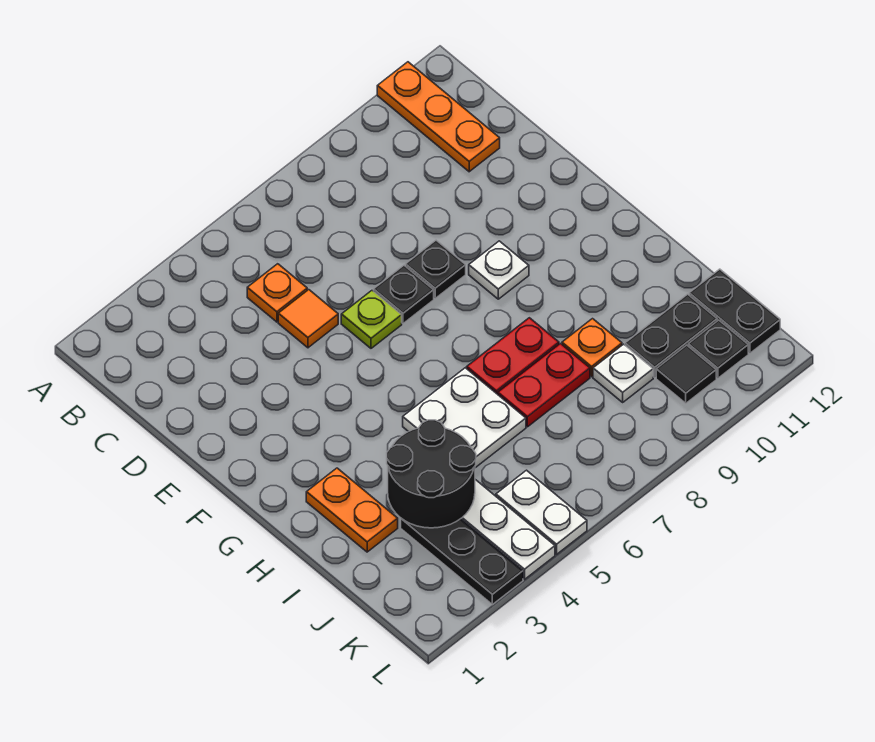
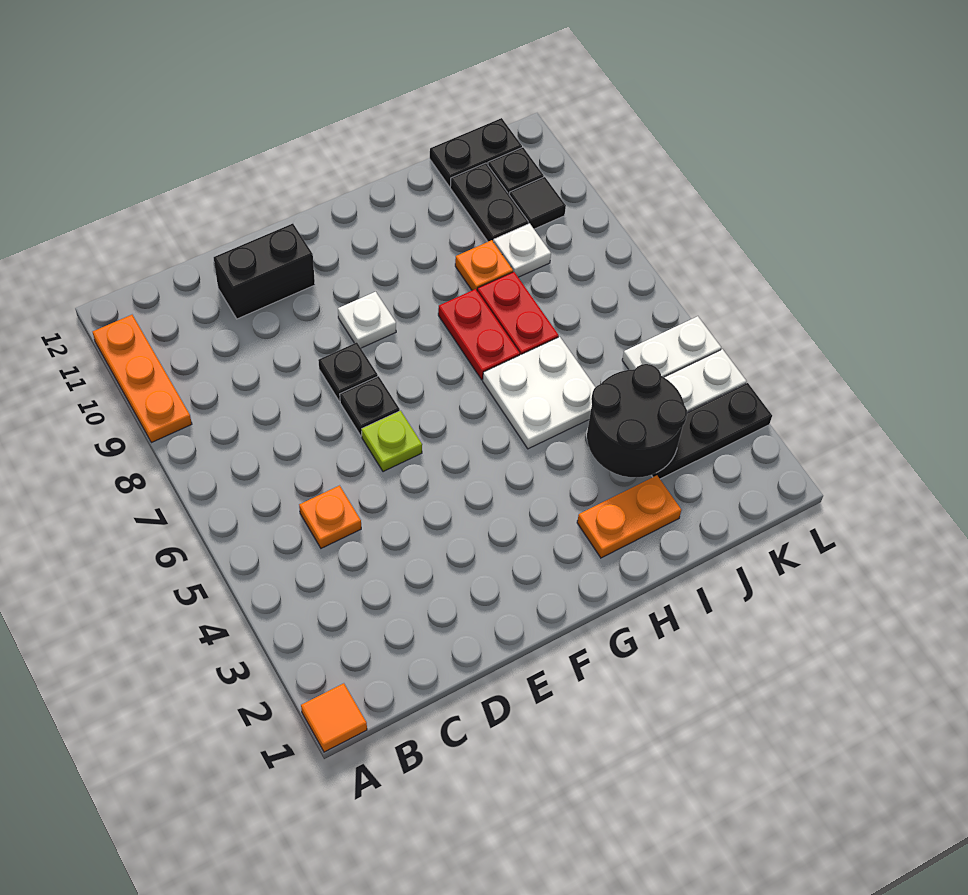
orange 1x3 plate [377,62,500,172] -> orange 1x3 plate turned to [93,315,192,443]
orange 1x1 tile [278,290,338,348] -> orange 1x1 tile moved to [301,683,367,752]
none -> black 1x2 brick [214,223,315,319]

